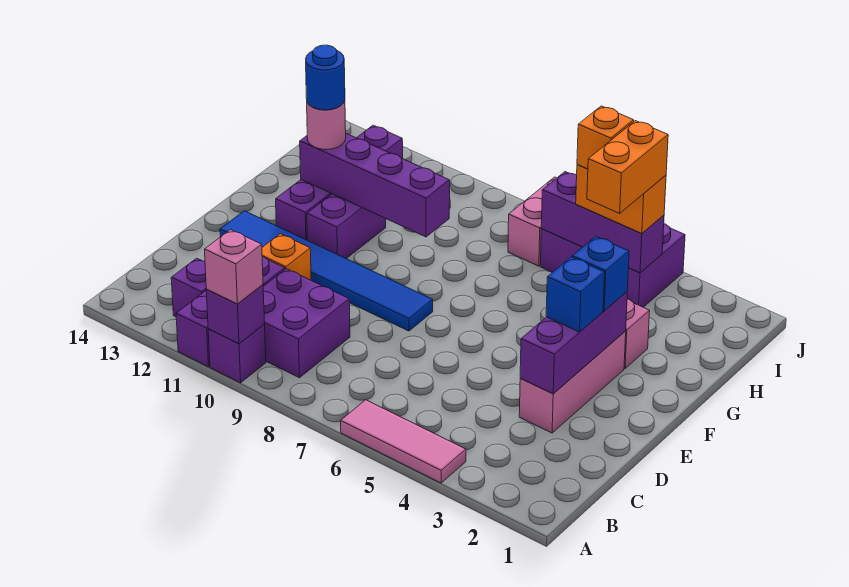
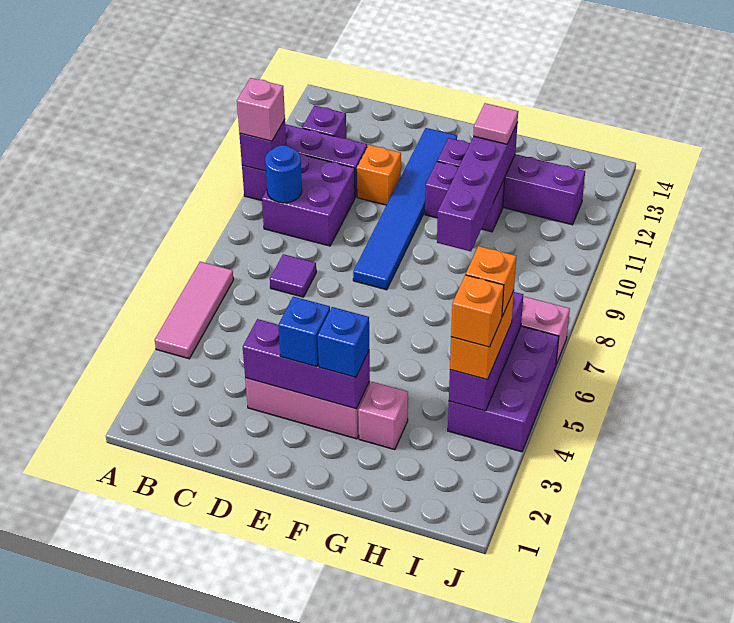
none -> purple 1x1 tile [270,254,316,297]
pink 1x1 round brick [307,101,346,150] -> pink 1x1 tile [473,103,518,144]
blue 1x1 round brick [306,45,345,110] -> blue 1x1 round brick moved to [265,145,302,203]
orange 1x2 brick [587,121,668,213] -> orange 1x1 brick [451,275,504,347]

